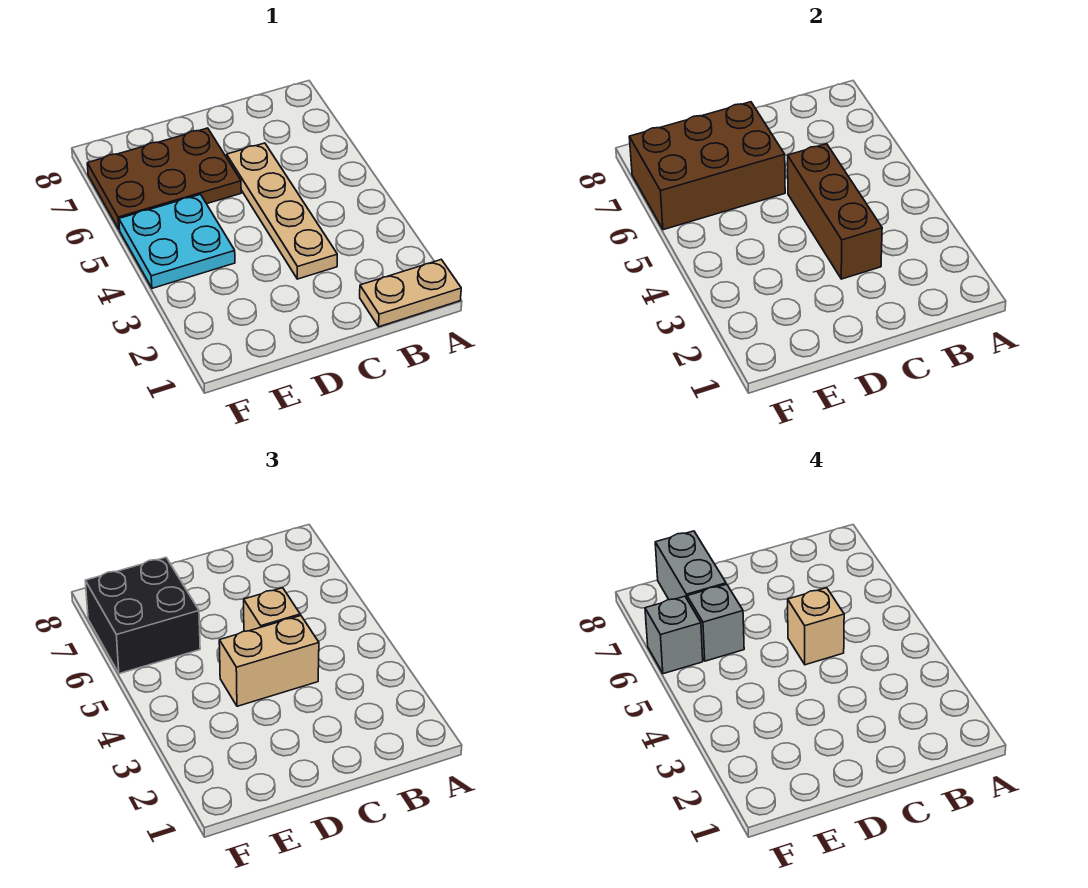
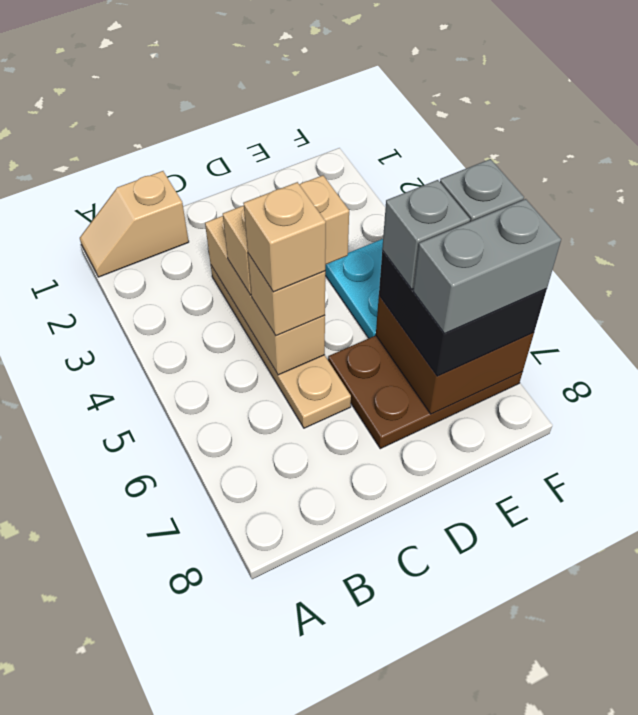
tan 1x2 plate [360,260,461,327] -> tan 1x2 slope [80,171,189,277]
brown 1x3 brick [788,144,882,279] -> tan 1x3 brick [205,216,325,375]
brown 2x3 brick [629,102,785,230] -> brown 2x2 brick [376,296,534,414]
grey 1x2 brick [655,531,726,600] -> grey 1x2 brick turned to [413,199,561,333]

